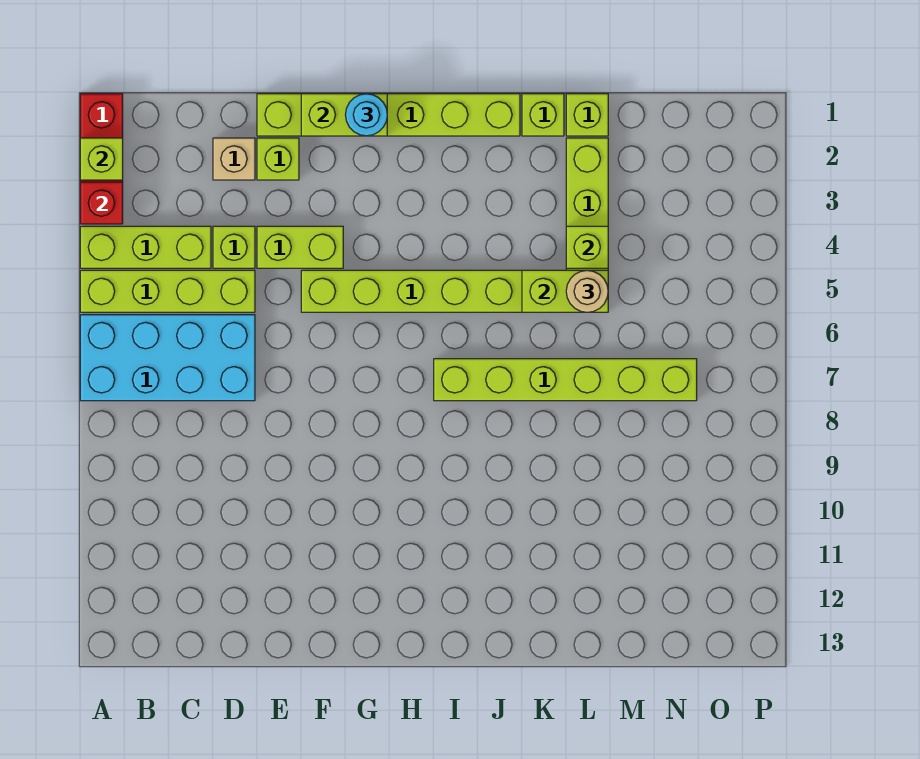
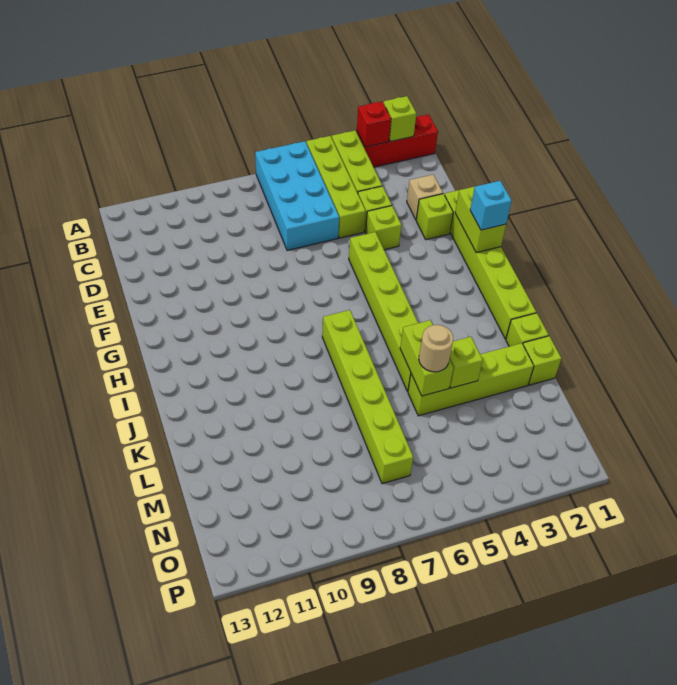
lime 1x2 brick [257,226,343,268] -> lime 1x1 brick [366,206,401,250]
cyan 1x1 round brick [345,94,387,136] -> cyan 1x1 brick [470,181,512,230]

